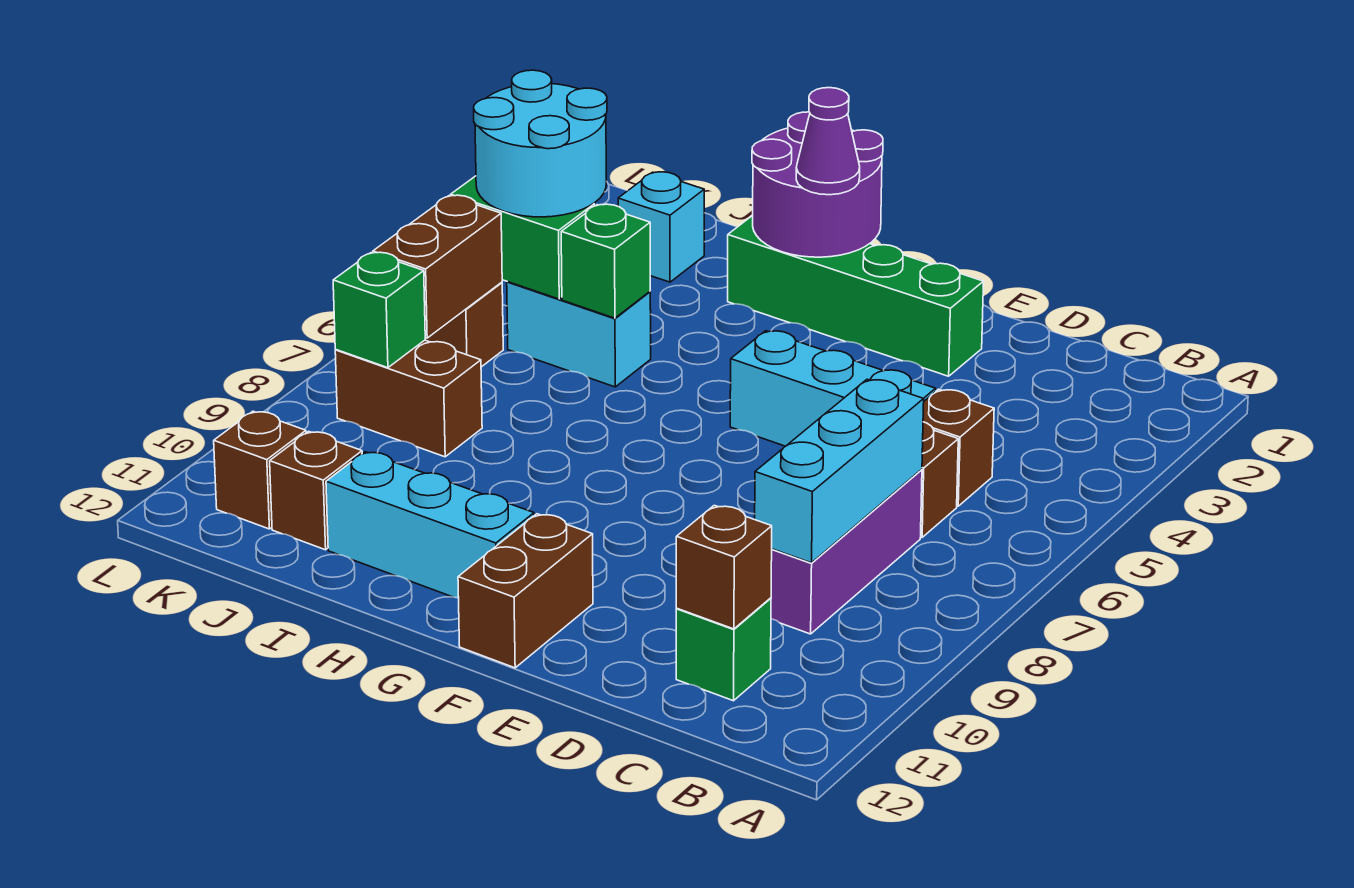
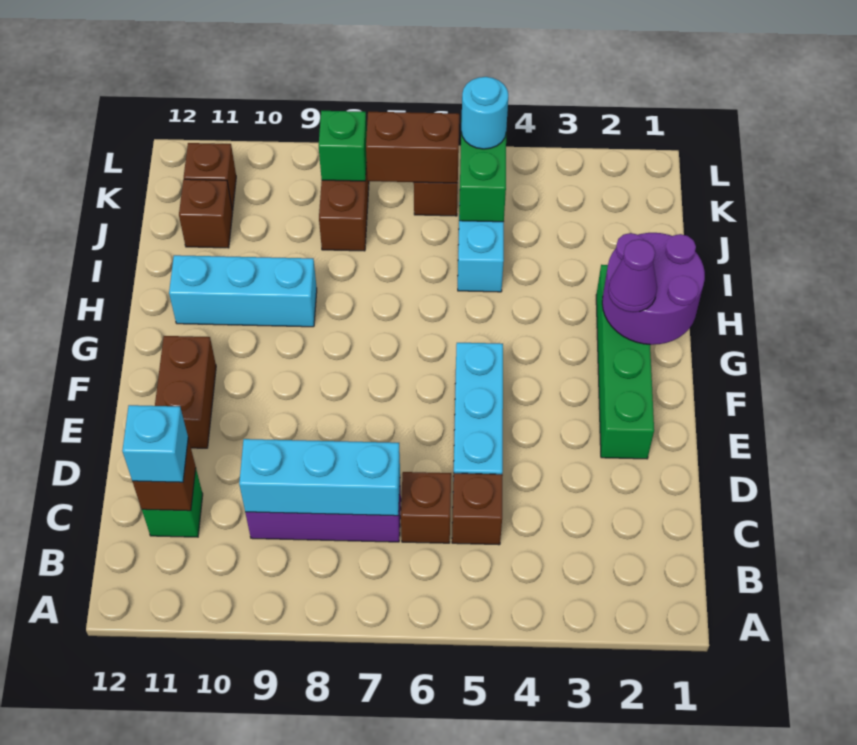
brown 1x2 brick [458,514,593,668] -> brown 1x2 brick turned to [155,336,216,448]
cyan 1x3 brick [326,452,534,598] -> cyan 1x3 brick turned to [169,255,317,327]
green 1x1 brick [561,204,650,318] -> none
cyan 1x1 brick [618,172,704,282] -> cyan 1x1 brick moved to [122,405,188,482]
cyan 2x2 round brick [474,70,607,217] -> cyan 1x1 round brick [461,77,508,149]

